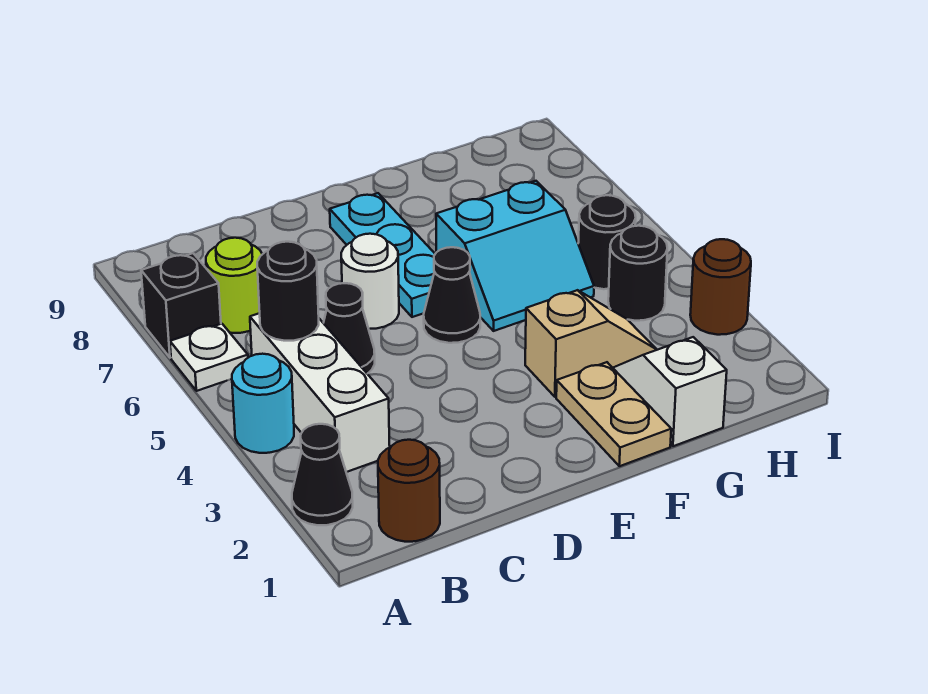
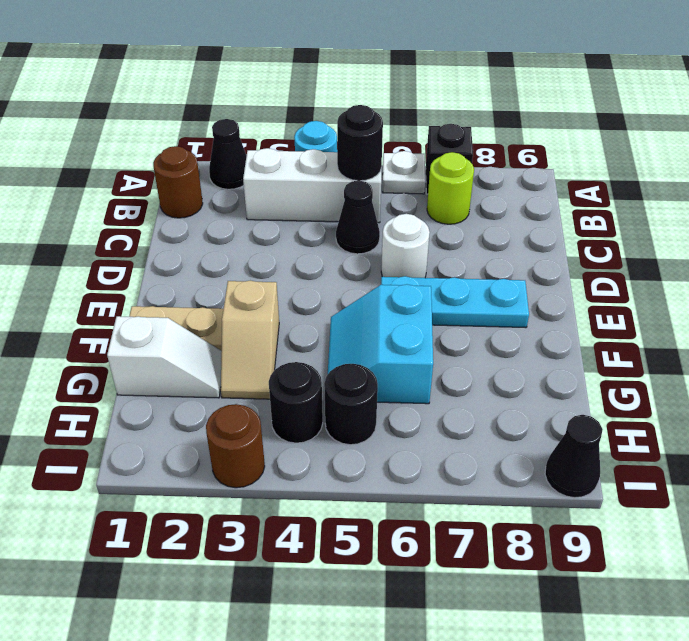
black 1x1 cone [424,247,480,343] -> black 1x1 cone moved to [545,415,603,498]

